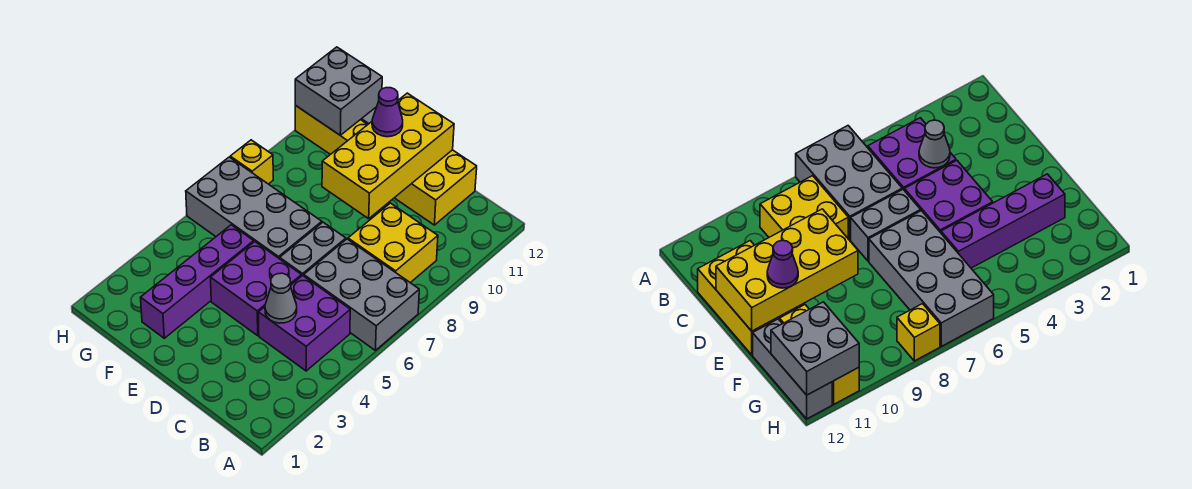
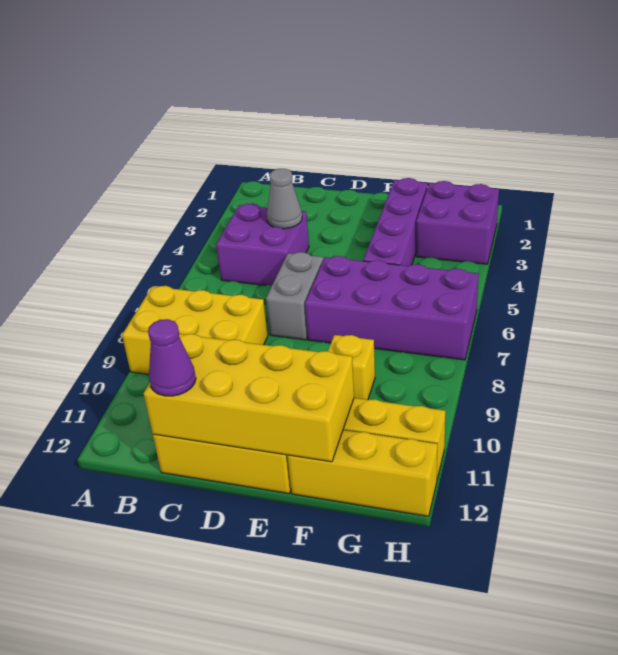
grey 2x3 brick [304,239,419,350] -> none
yellow 2x2 brick [348,203,438,283] -> yellow 2x3 brick [122,286,268,374]
purple 2x2 brick [211,242,302,336] -> purple 2x2 brick moved to [416,181,499,264]
yellow 2x4 brick [322,93,454,219] -> yellow 2x4 brick turned to [144,334,354,462]
grey 2x4 brick [186,157,322,259] -> purple 2x4 brick [305,256,479,360]
purple 1x1 cone [372,88,403,137] -> purple 1x1 cone moved to [148,319,196,396]
grey 1x3 brick [753,319,832,419] -> yellow 1x3 brick [288,430,437,516]
grey 2x2 brick [295,47,382,135] -> none
yellow 1x1 brick [230,140,273,184] -> yellow 1x1 brick moved to [328,335,375,400]

